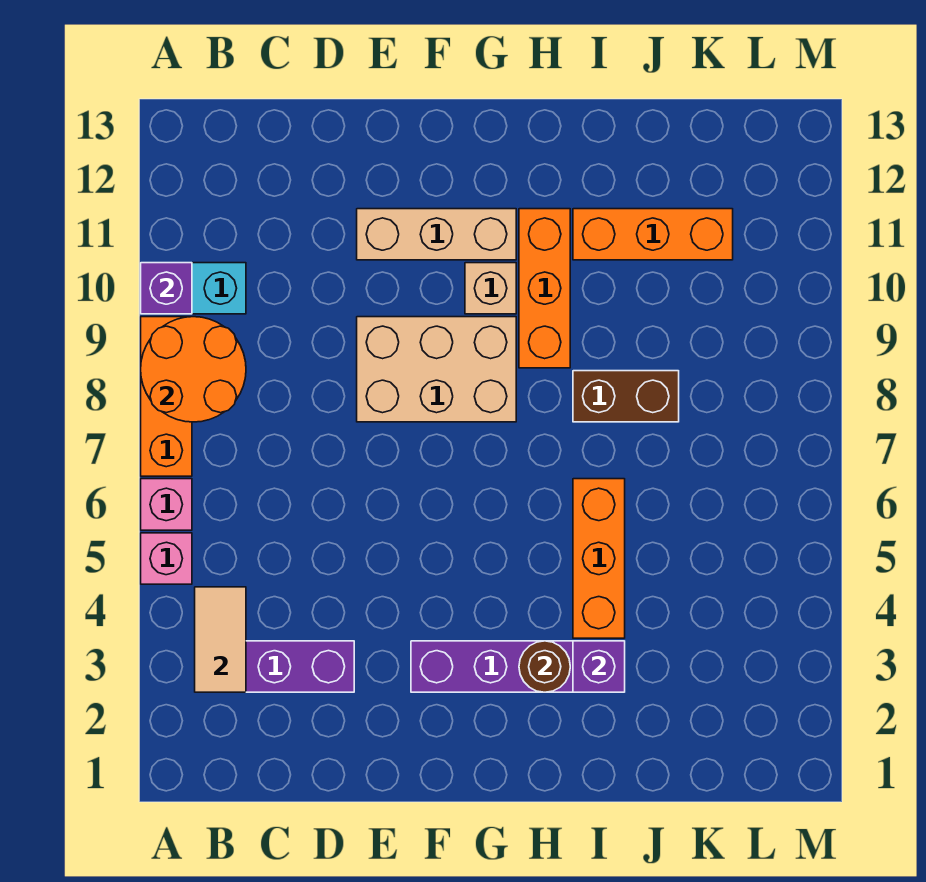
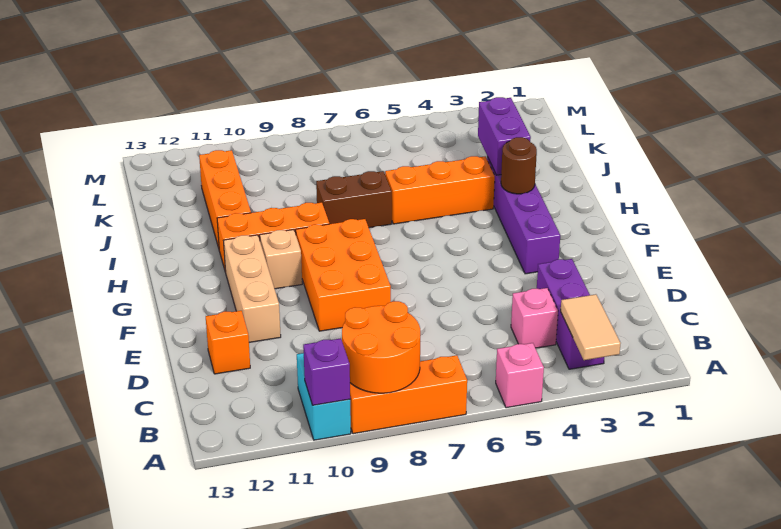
pink 1x1 brick [141,479,192,530] -> pink 1x1 brick moved to [511,288,558,348]
tan 1x2 tile [195,587,246,692] -> tan 1x2 tile turned to [561,294,621,360]
none -> orange 1x1 brick [206,311,250,374]
tan 2x3 brick [357,317,516,422] -> orange 2x3 brick [296,219,391,331]
purple 1x1 brick [573,641,625,692] -> purple 1x2 brick [478,97,531,175]
brown 1x2 brick [573,371,679,422] -> brown 1x2 brick turned to [316,171,392,228]

